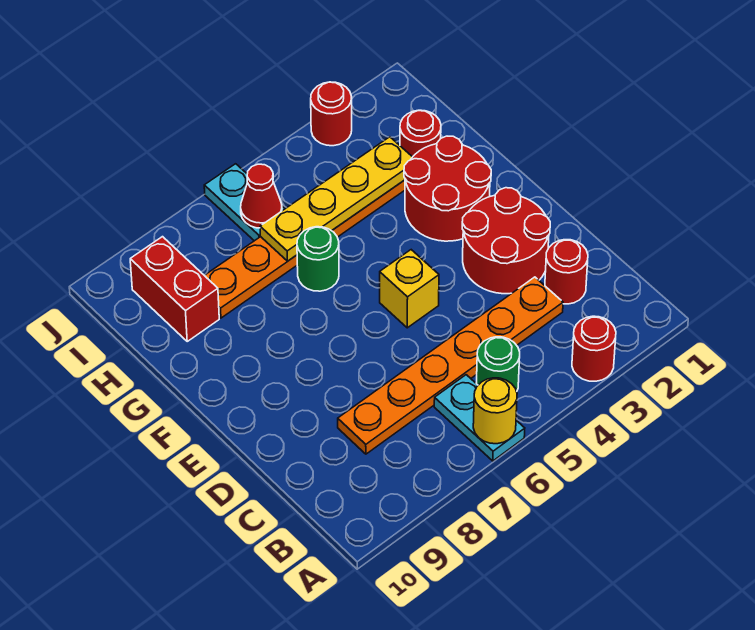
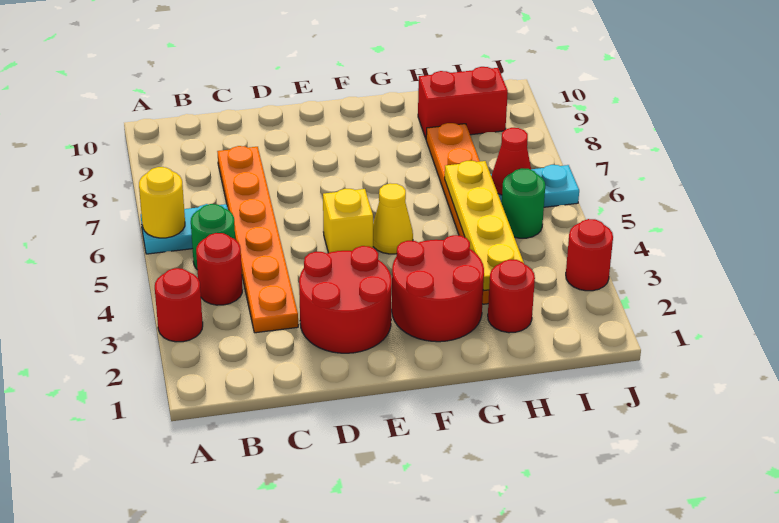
red 1x1 round brick [545,240,588,304] -> red 1x1 round brick moved to [196,233,242,305]
none -> yellow 1x1 cone [373,183,413,254]
green 1x1 round brick [297,227,339,291] -> green 1x1 round brick moved to [502,168,545,238]

